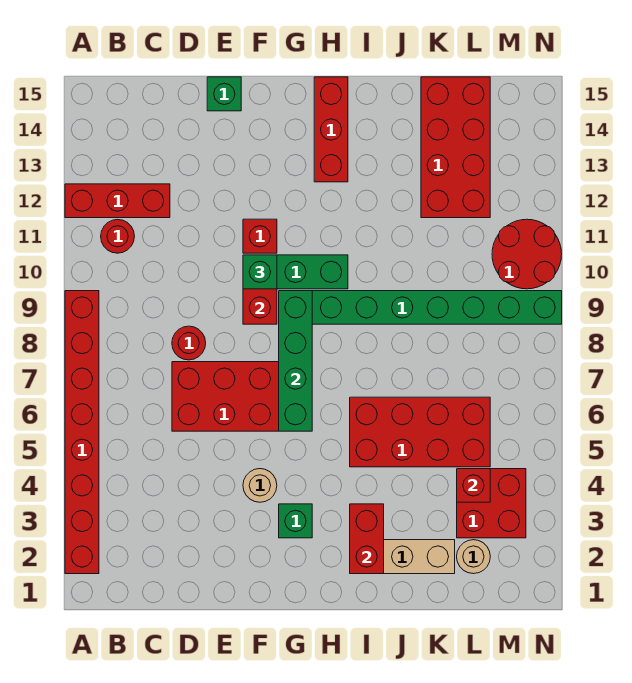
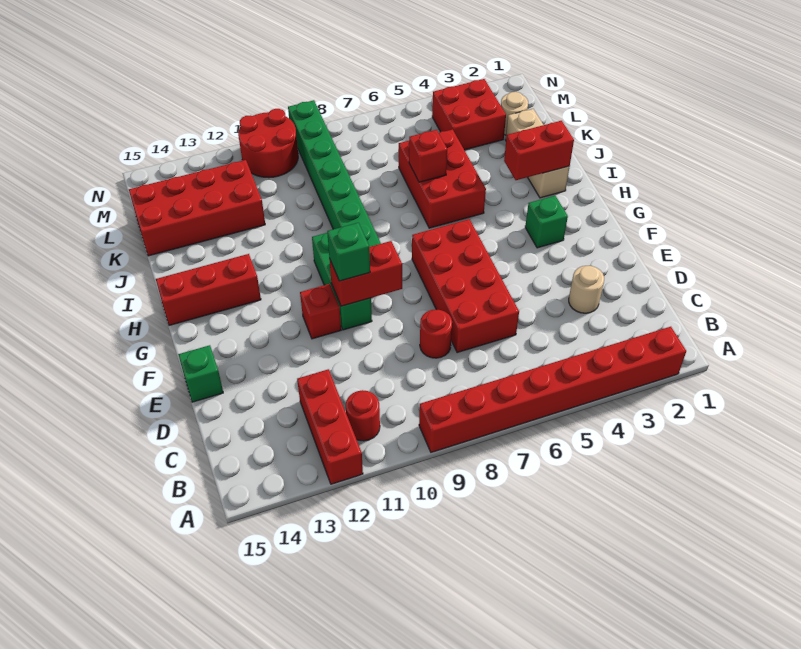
tan 1x1 round brick [243,469,277,502] -> tan 1x1 round brick moved to [569,266,604,313]
green 1x4 brick [279,291,312,431] -> none
red 2x4 brick [350,397,490,467] -> red 2x3 brick [399,129,486,228]
red 1x1 brick [457,469,490,502] -> red 1x1 brick moved to [409,130,447,182]

